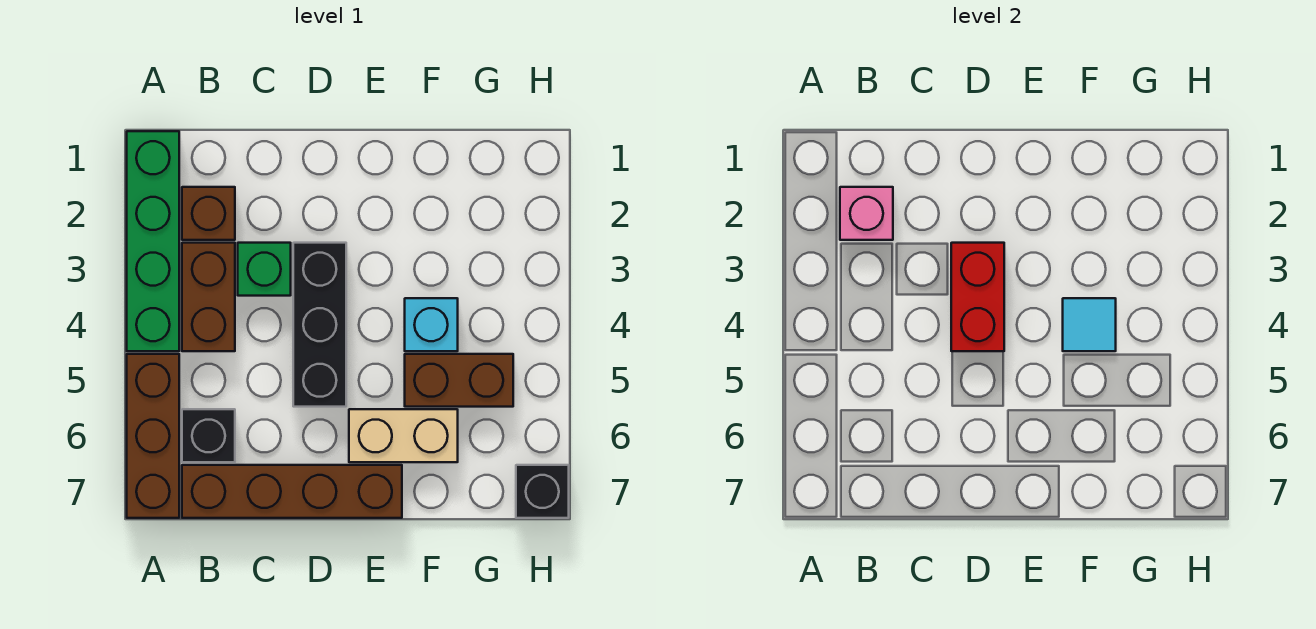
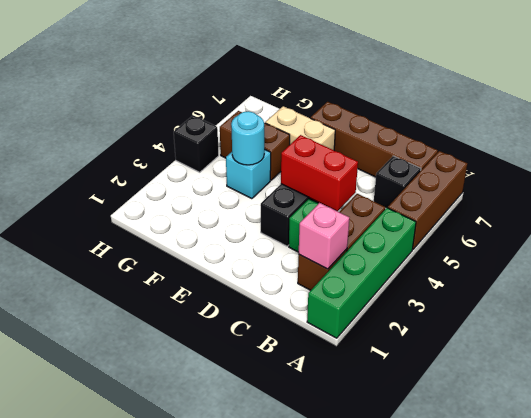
red 1x2 brick [951,243,1004,351] -> red 1x2 brick turned to [281,135,358,211]
cyan 1x1 tile [1063,298,1116,351] -> cyan 1x1 round brick [231,111,264,165]
black 1x1 brick [516,465,569,518] -> black 1x1 brick moved to [174,116,219,172]

